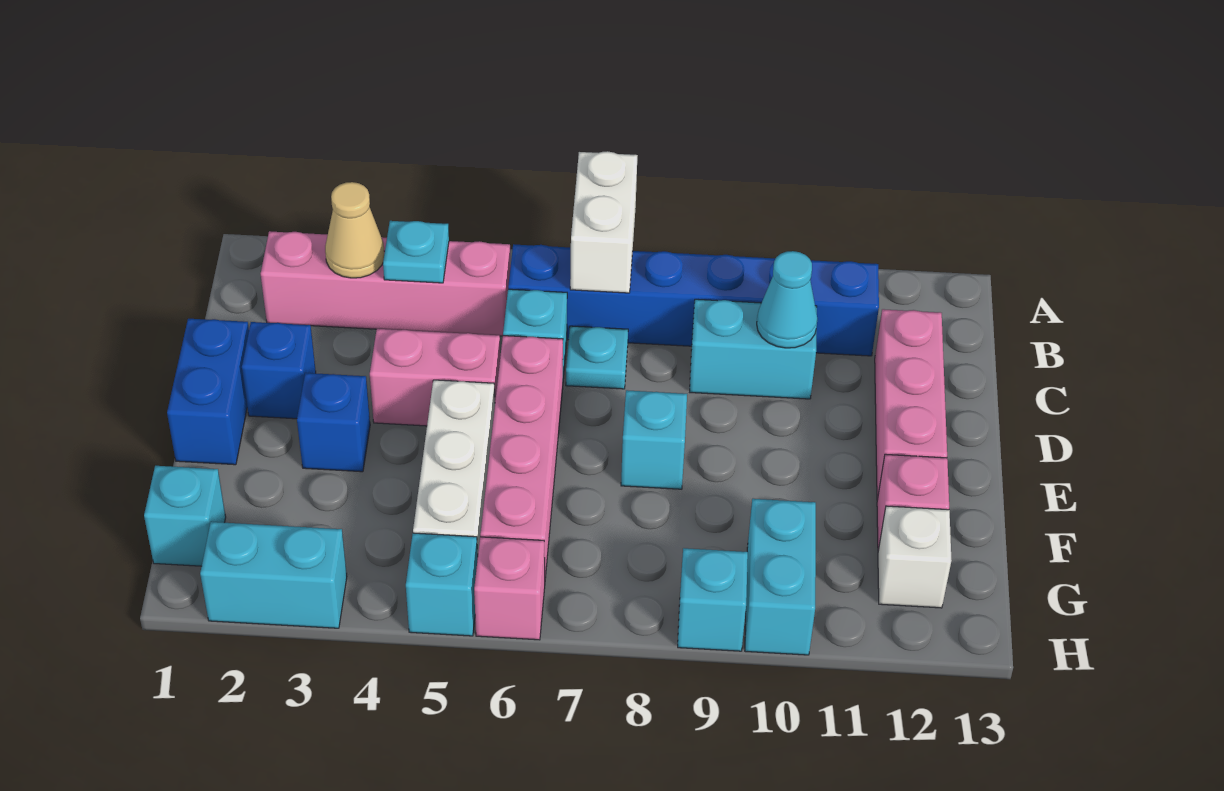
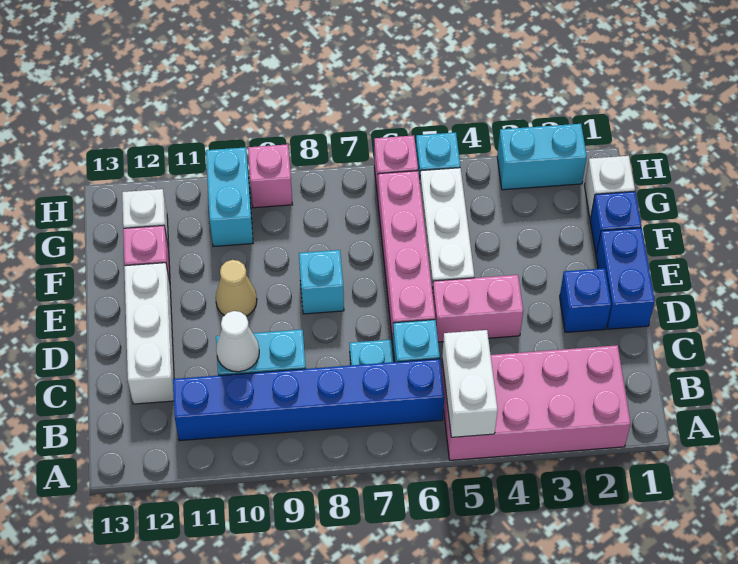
white 1x2 brick [570,151,638,293] -> white 1x2 brick moved to [442,330,498,437]
pink 1x4 brick [261,231,511,336] -> pink 2x4 brick [441,345,631,460]
tan 1x1 cone [325,182,384,278] -> tan 1x1 cone moved to [216,260,257,316]
cyan 1x1 plate [383,221,449,283] -> none
cyan 1x1 cone [757,251,817,348] -> white 1x1 cone [216,311,259,372]
pink 1x3 brick [875,309,947,500] -> white 1x3 brick [124,263,174,404]
blue 1x1 brick [297,373,370,472] -> blue 1x1 brick moved to [590,191,641,254]
cyan 1x1 brick [144,466,226,566] -> white 1x1 brick [584,156,635,219]
cyan 1x1 brick [678,548,748,651] -> pink 1x1 brick [248,144,292,208]

